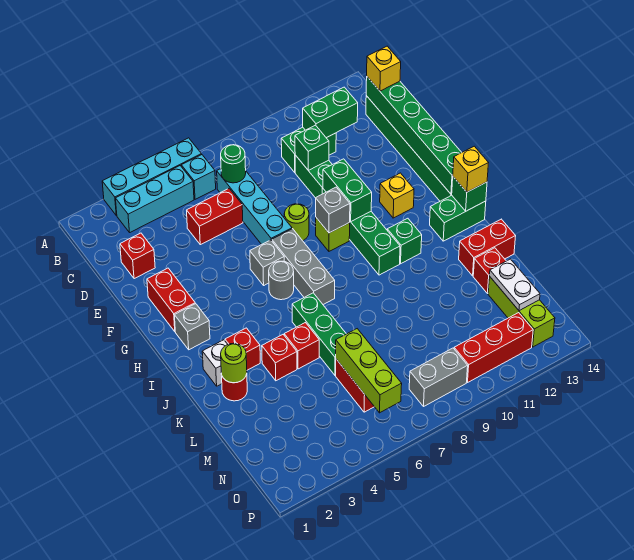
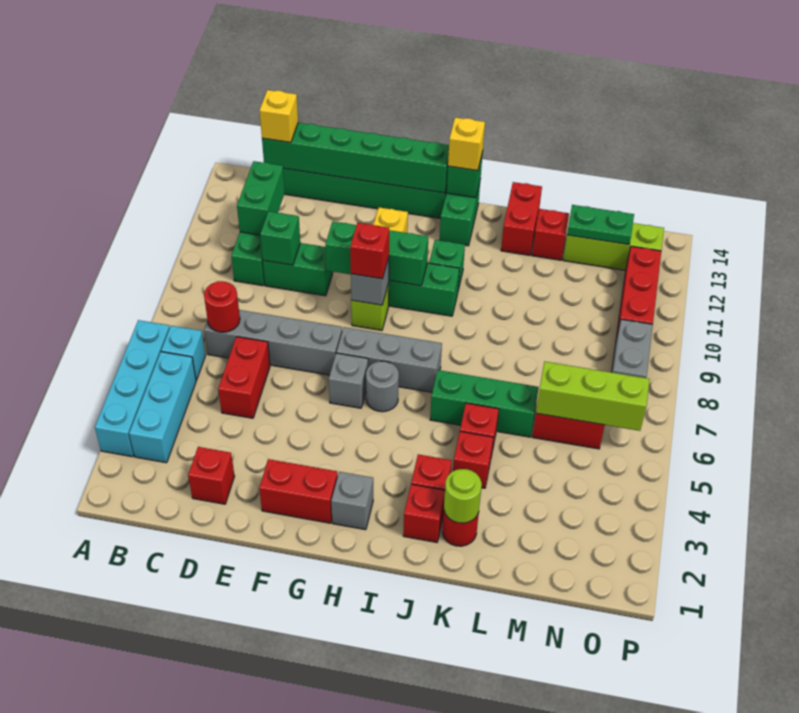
cyan 1x4 brick [217,169,292,244] -> grey 1x4 brick [204,310,342,375]
green 1x1 round brick [221,145,246,183] -> red 1x1 round brick [204,281,240,332]
lime 1x1 round brick [284,204,309,241] -> none
green 1x2 brick [323,159,372,221] -> green 1x3 brick [325,222,428,286]
none -> red 1x1 brick [350,223,389,279]
white 1x1 brick [202,340,228,386] -> red 1x1 brick [403,484,445,542]
white 1x2 plate [490,259,540,311] -> green 1x2 plate [567,205,634,245]

